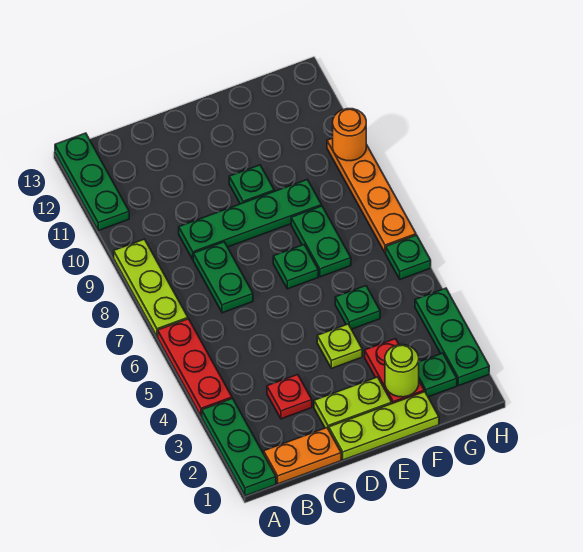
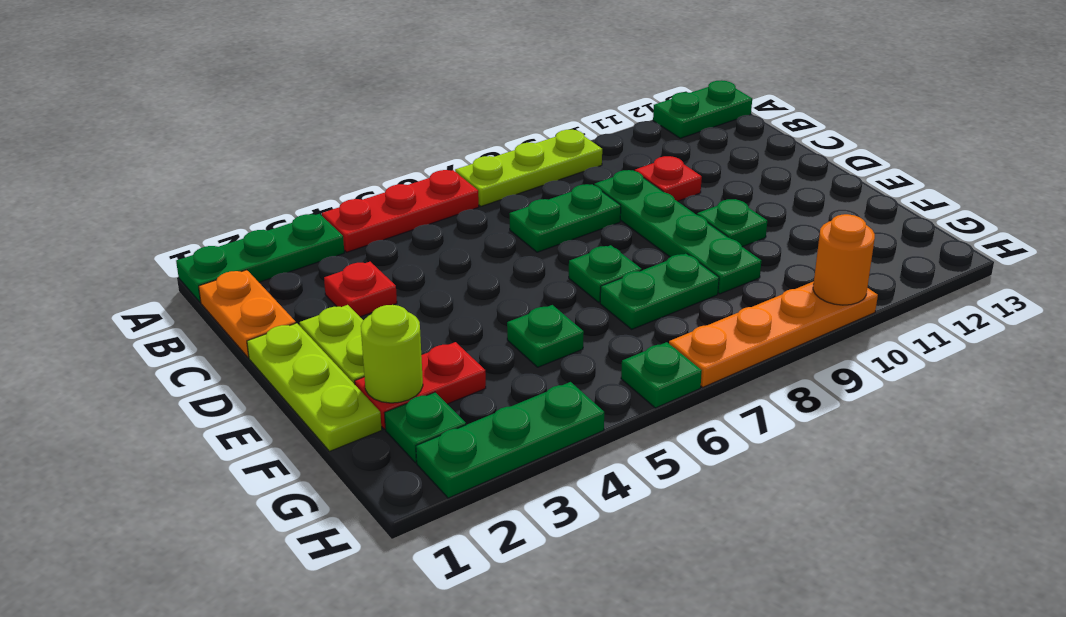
green 1x3 plate [55,133,129,231] -> green 1x2 plate [653,80,752,138]
none -> red 1x1 plate [635,156,702,201]
lime 1x1 plate [317,324,362,368] -> none

